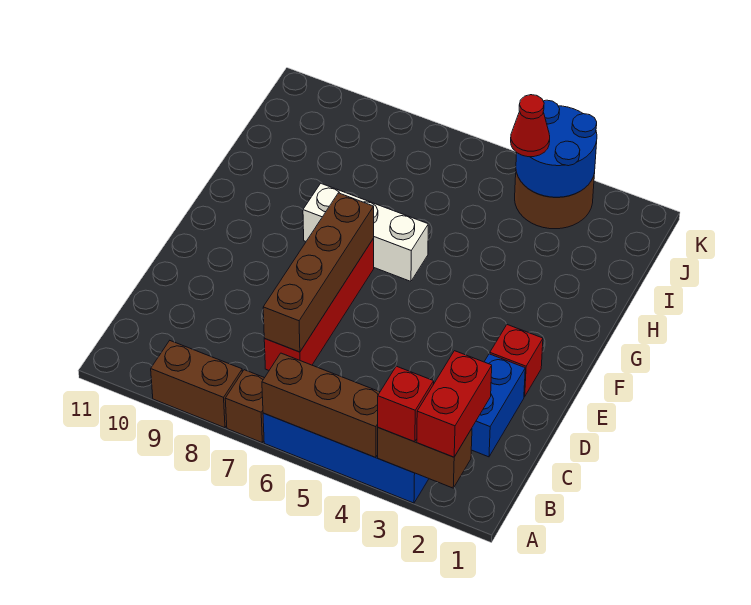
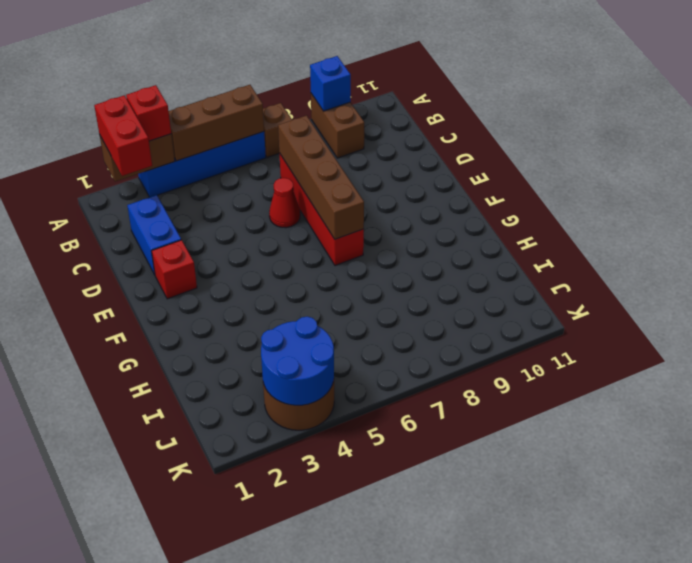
brown 1x2 brick [151,341,242,428] -> brown 1x2 brick turned to [311,94,364,158]
none -> blue 1x1 brick [310,56,351,111]
white 1x3 brick [303,184,428,281] -> none
red 1x1 cone [511,95,550,157] -> red 1x1 cone moved to [269,178,300,228]

